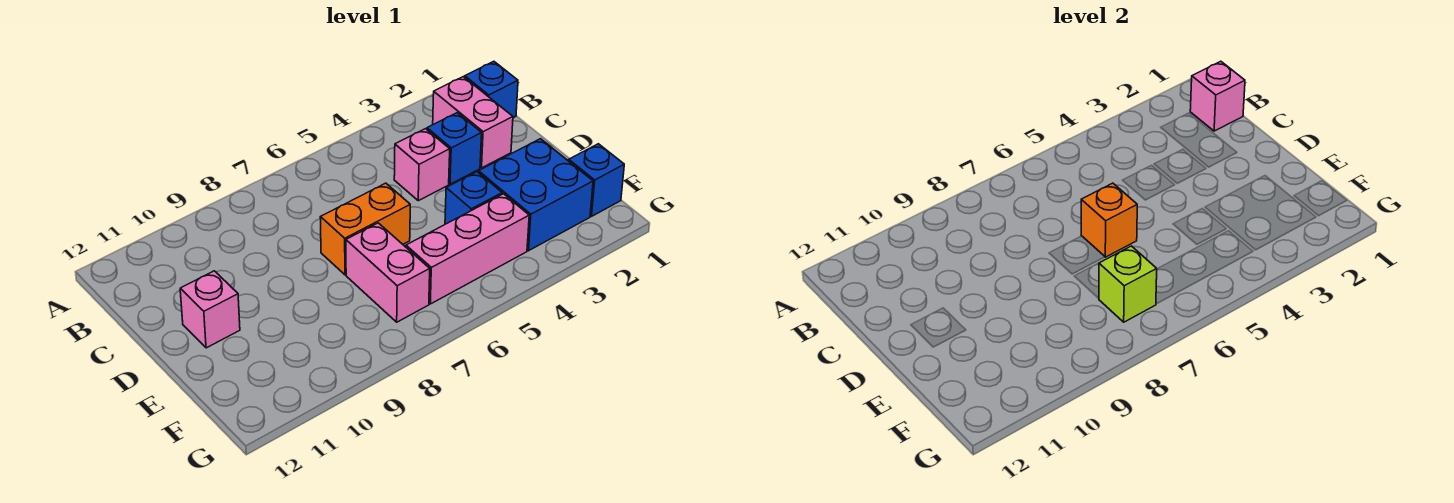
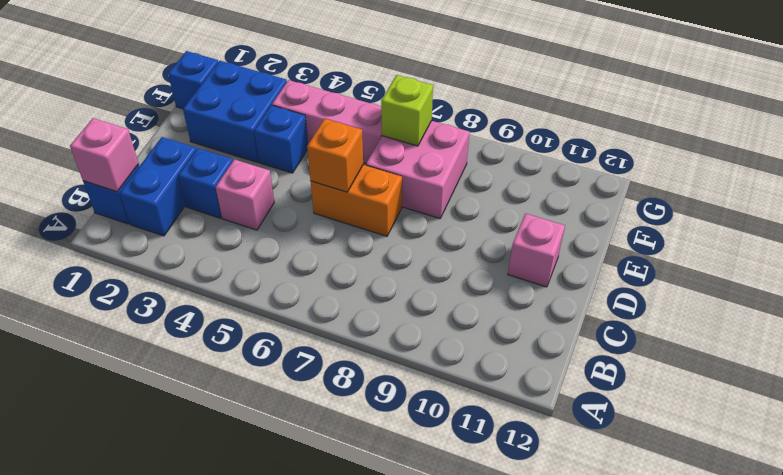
pink 1x2 brick [433,77,513,168] -> blue 1x2 brick [120,137,196,236]
pink 1x2 brick [346,223,430,322] -> pink 2x2 brick [366,121,470,219]

